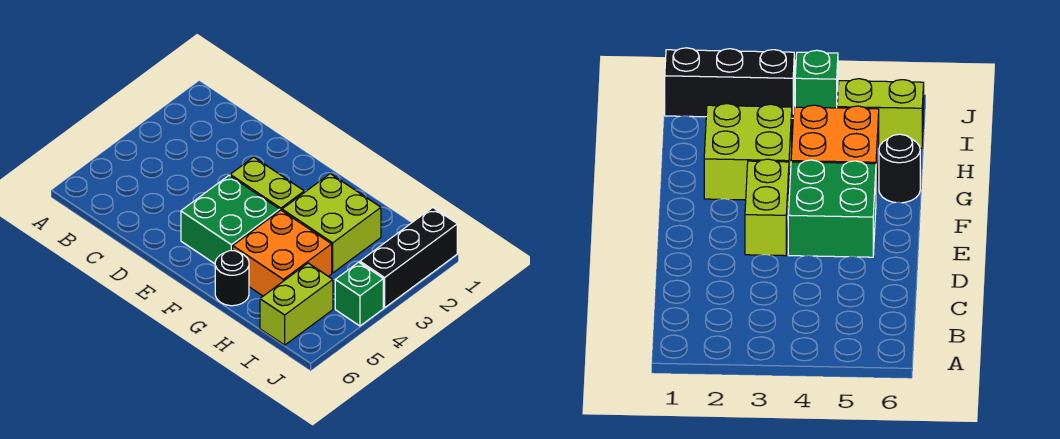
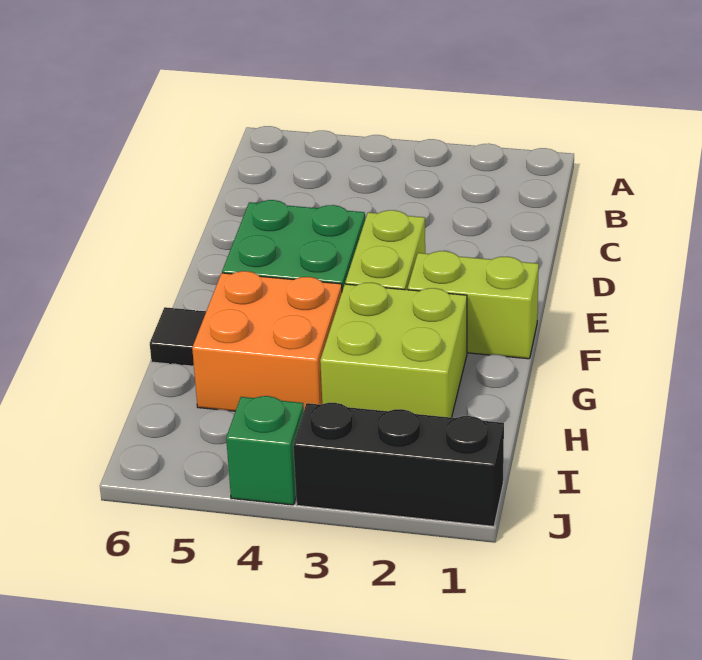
black 1x1 round brick [215,251,249,306] -> black 1x1 tile [150,307,206,366]
lime 1x2 brick [260,263,333,345] -> lime 1x2 brick moved to [408,251,539,359]

